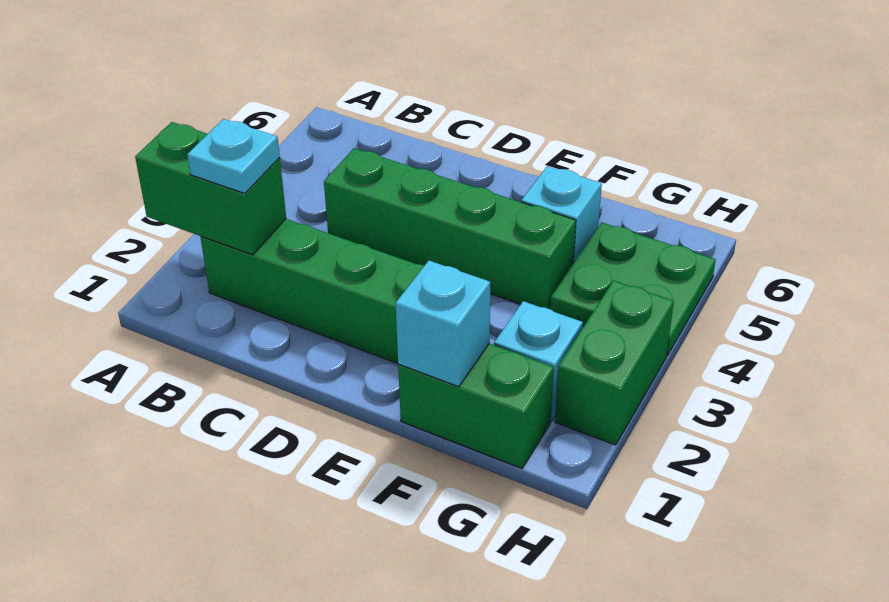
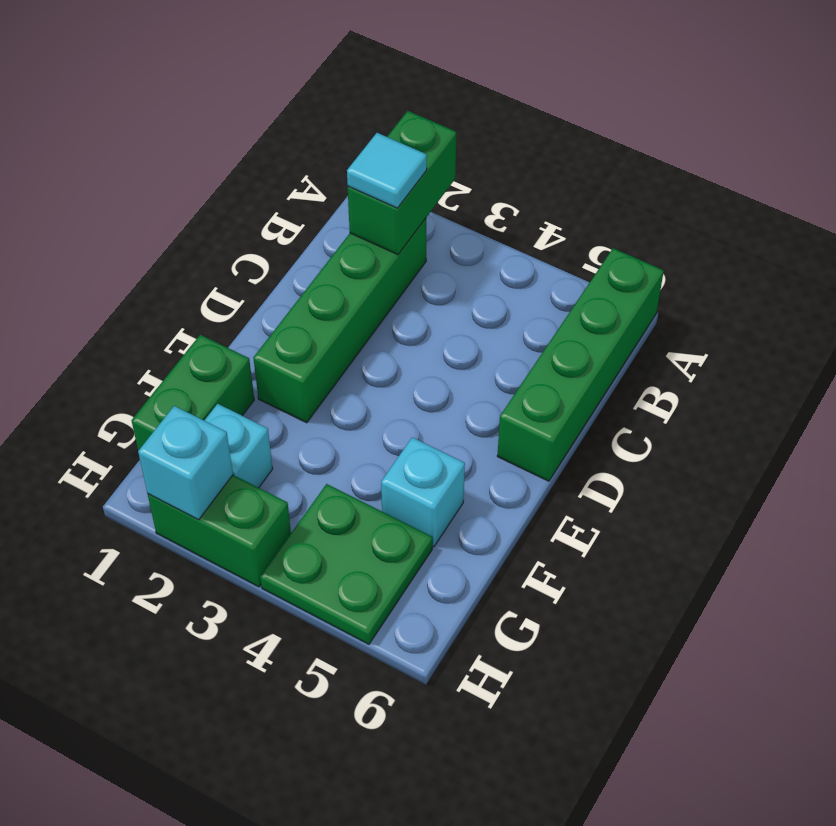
cyan 1x1 plate [187,119,280,194] -> cyan 1x1 tile [347,133,427,208]
green 1x4 brick [324,148,576,309] -> green 1x4 brick moved to [497,248,664,481]
cyan 1x1 brick [396,261,490,387] -> cyan 1x1 brick moved to [138,406,233,520]

